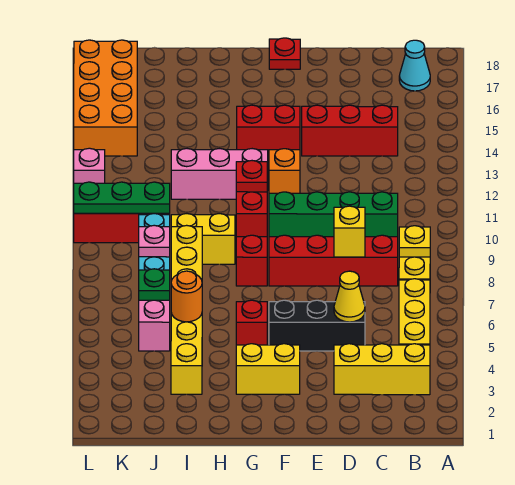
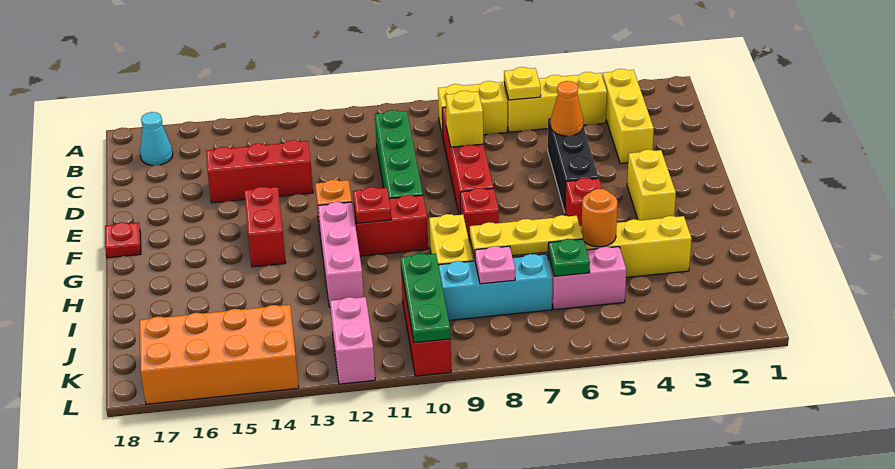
yellow 1x1 plate [399,226,430,257] -> yellow 1x1 plate moved to [504,67,541,100]
red 1x3 brick [302,105,398,156] -> red 1x3 brick turned to [206,140,313,203]
yellow 1x1 cone [334,271,365,322] -> orange 1x1 cone [551,81,583,136]
pink 1x1 brick [74,148,105,183] -> pink 1x2 brick [330,297,375,384]

